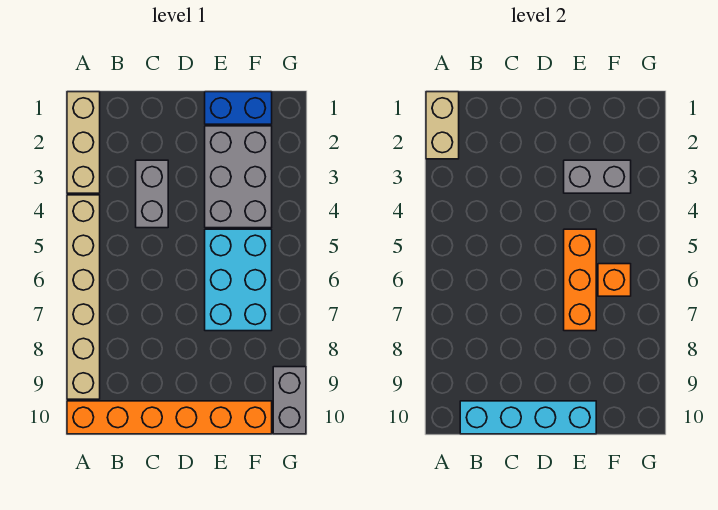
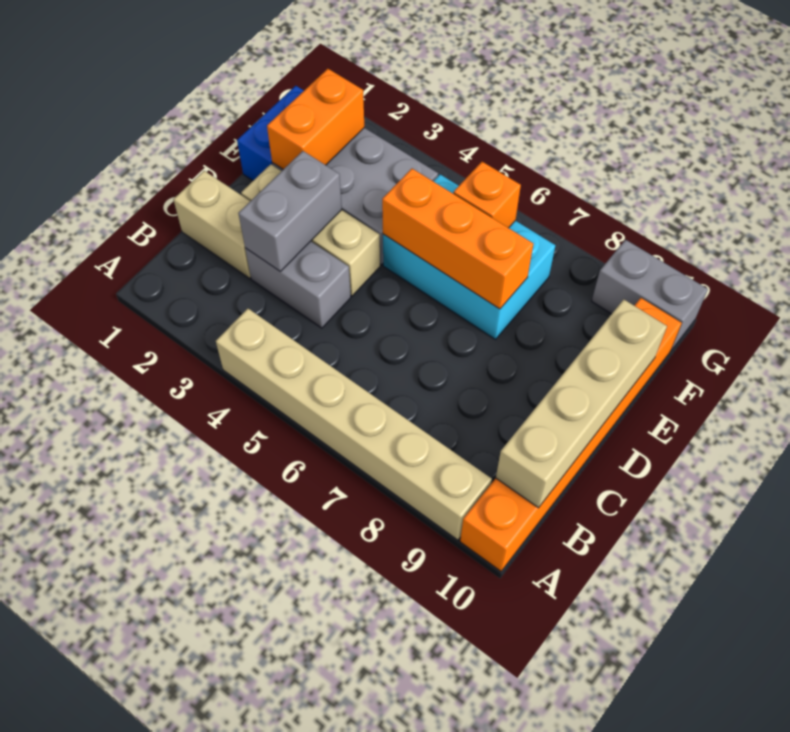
tan 1x3 brick [67,92,100,193] -> tan 1x3 brick moved to [241,164,380,296]
tan 1x2 brick [426,92,459,159] -> tan 1x2 brick moved to [173,171,251,278]
cyan 1x4 brick [460,401,596,434] -> tan 1x4 brick [496,300,667,508]
none -> orange 1x2 brick [267,69,364,169]
grey 1x2 brick [564,160,631,193] -> grey 1x2 brick moved to [238,151,342,271]

